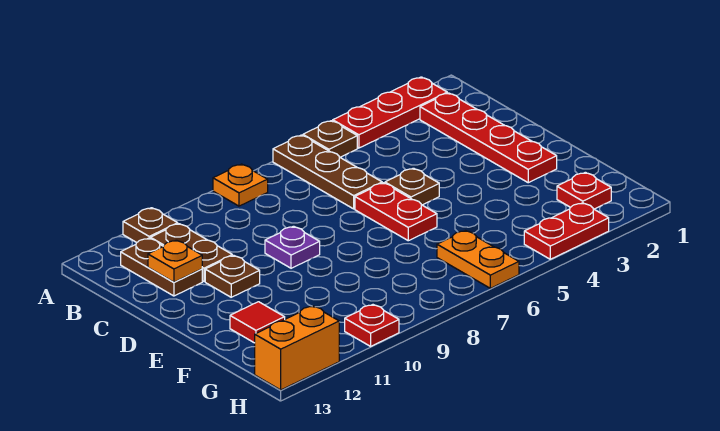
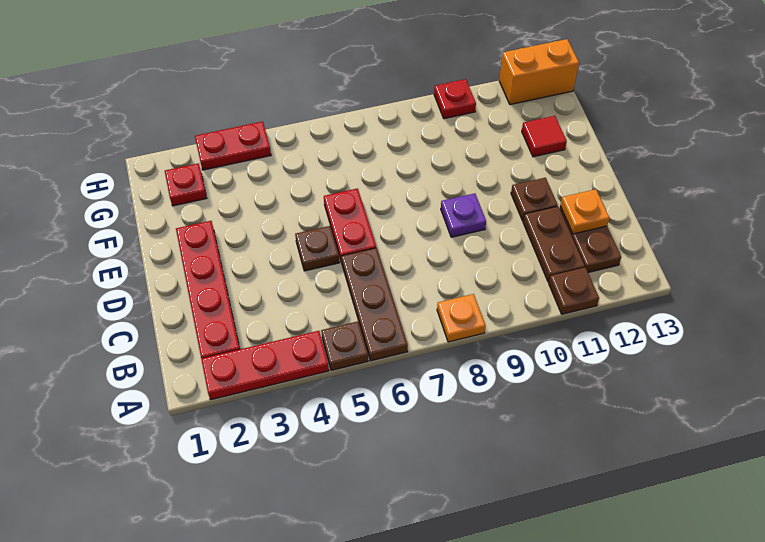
orange 1x2 plate [437,231,519,288] -> none

